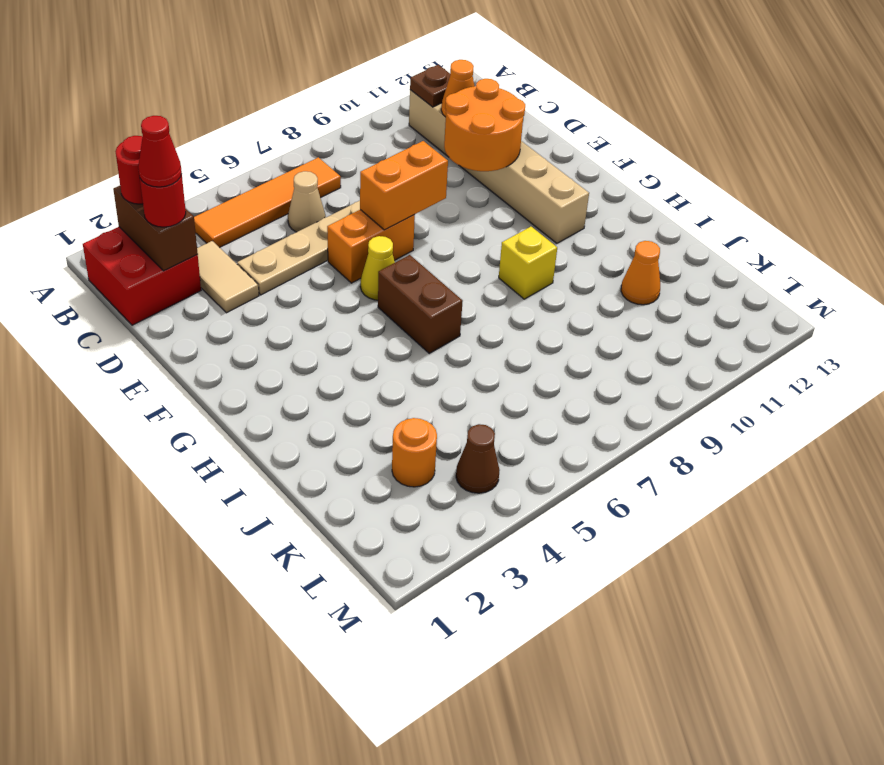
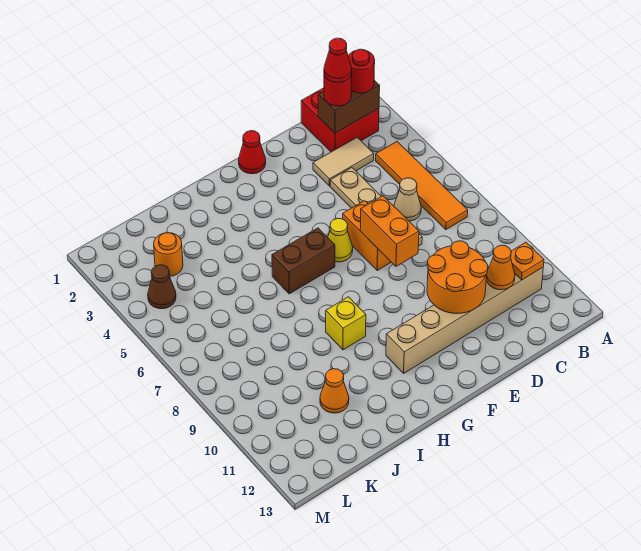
brown 1x1 plate [410,65,450,107] -> orange 1x1 plate [511,242,544,280]
none -> red 1x1 cone [239,131,266,174]

